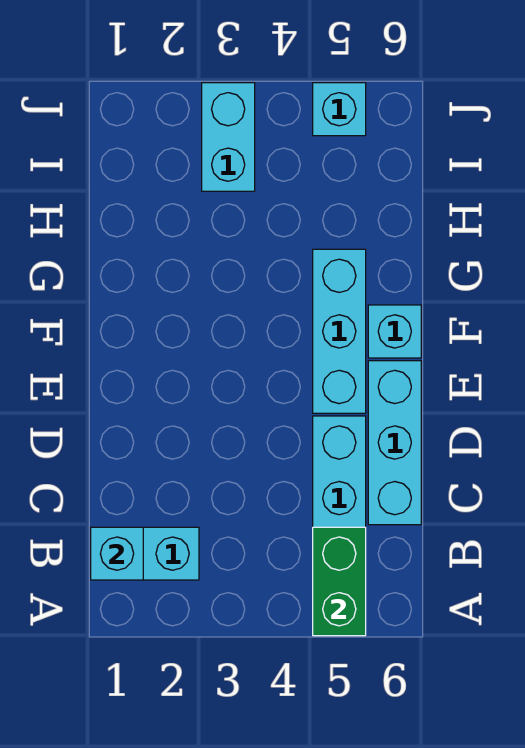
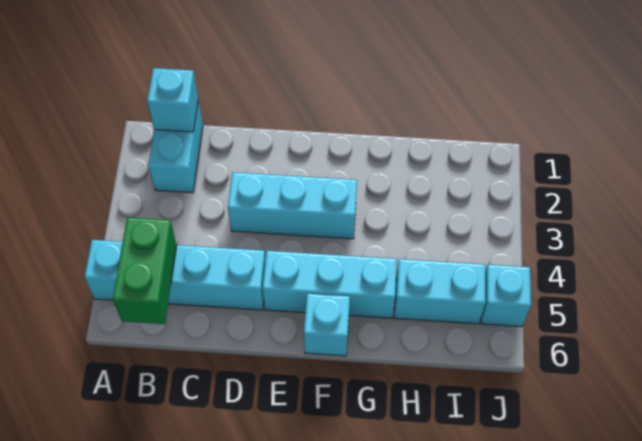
green 1x2 brick [313,527,366,636] -> green 1x2 brick turned to [113,217,177,324]
cyan 1x3 brick [368,361,421,525] -> cyan 1x3 brick moved to [228,172,357,239]
cyan 1x2 brick [202,83,255,191] -> cyan 1x2 brick moved to [394,259,486,324]

